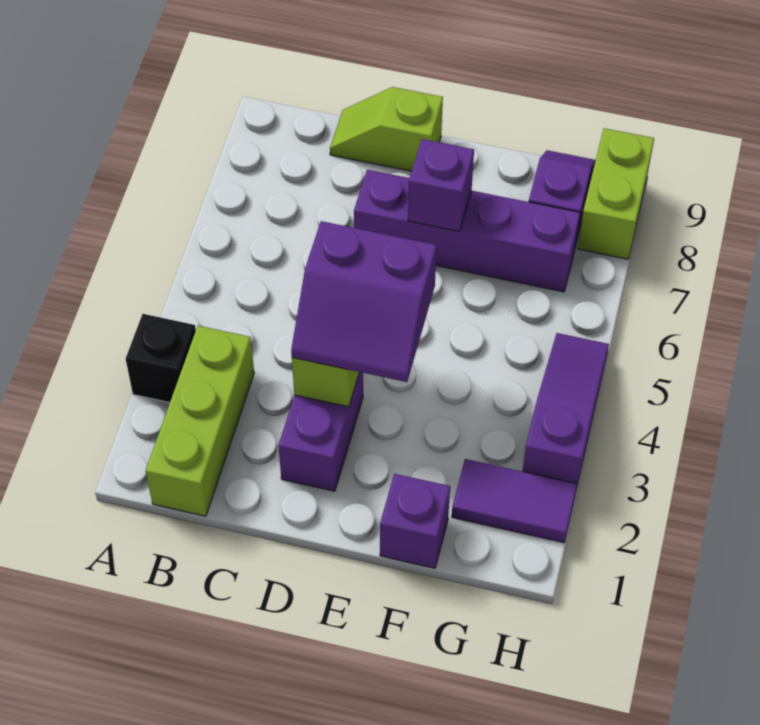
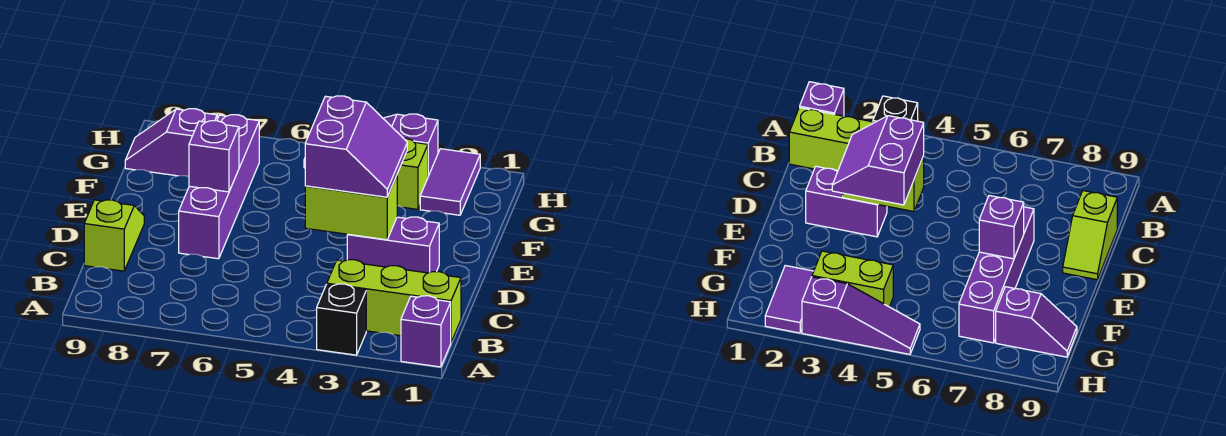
lime 1x2 slope [330,87,443,171] -> lime 1x2 slope turned to [84,200,144,271]
purple 1x1 brick [380,474,450,568] -> purple 1x1 brick moved to [401,296,451,367]
lime 1x2 brick [578,128,654,259] -> lime 1x2 brick moved to [397,138,428,209]

